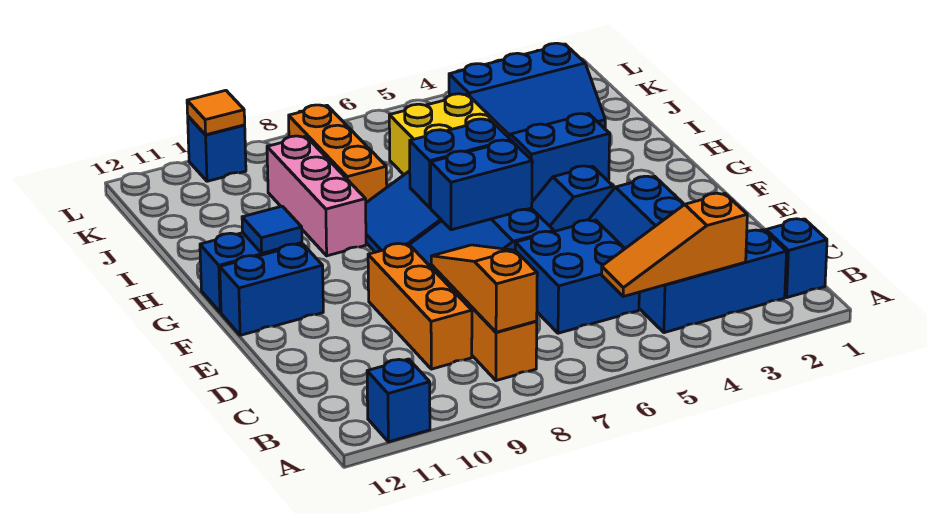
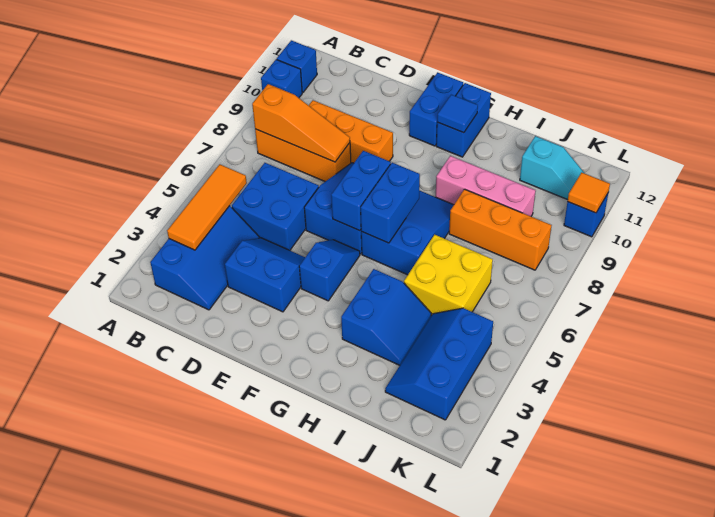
blue 1x1 brick [766,219,827,297] -> blue 1x1 brick moved to [261,59,302,98]
orange 1x3 slope [602,193,747,296] -> orange 1x3 tile [167,164,247,250]
none -> cyan 1x2 slope [520,136,584,200]

